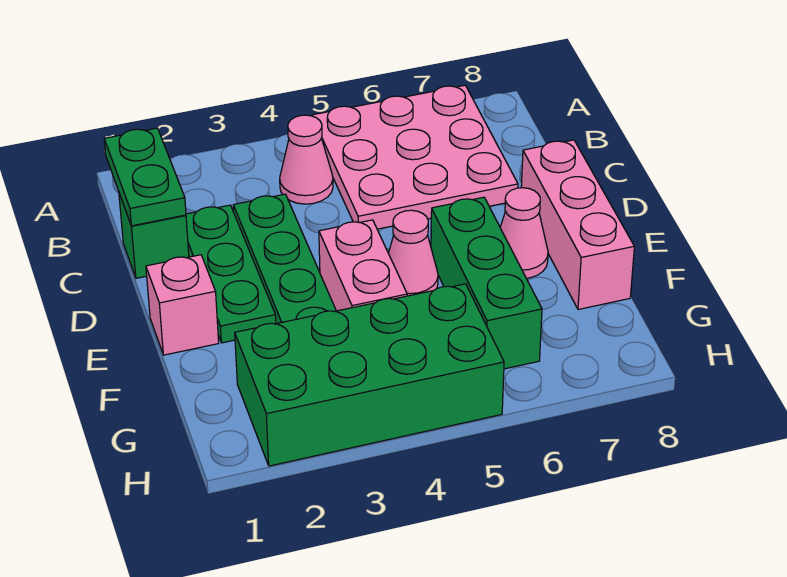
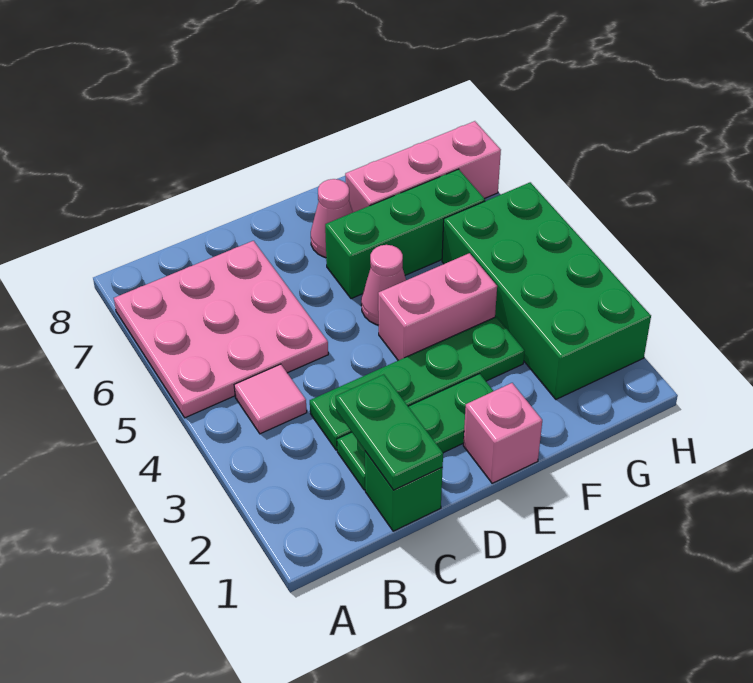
green 1x2 plate [104,128,186,226] -> green 1x2 plate turned to [336,375,443,490]
pink 1x1 cone [280,115,333,204] -> pink 1x1 tile [234,364,307,434]
pink 1x3 brick [521,140,634,310] -> pink 1x3 brick moved to [345,121,501,212]

